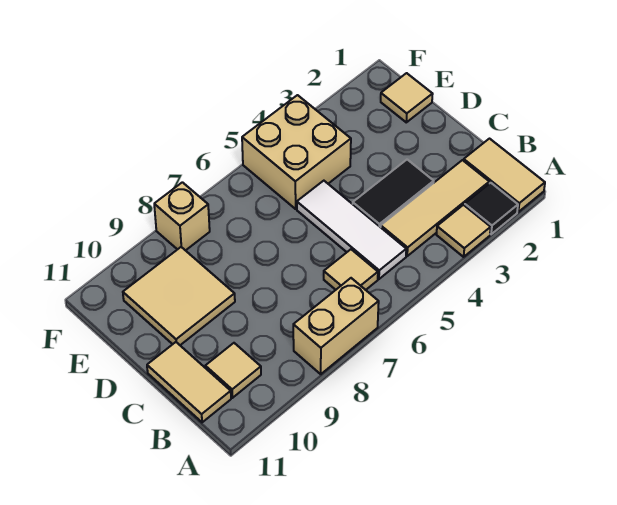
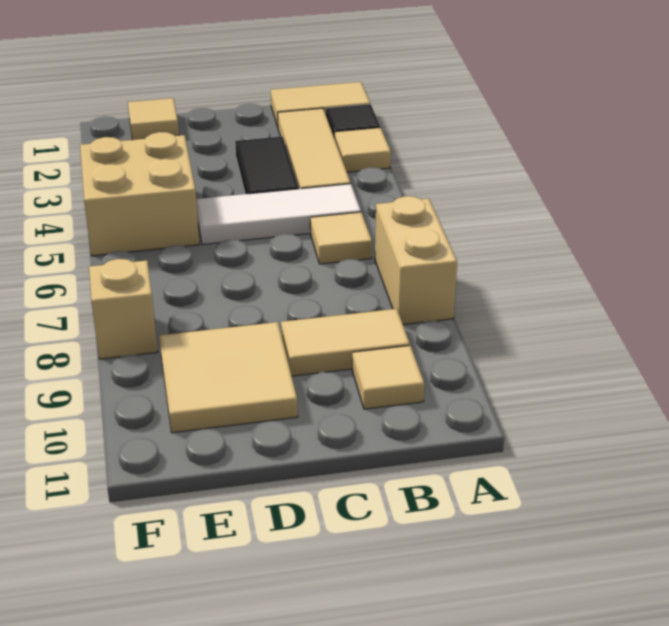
tan 1x2 tile [147,342,231,422] -> tan 1x2 tile moved to [281,309,410,376]

